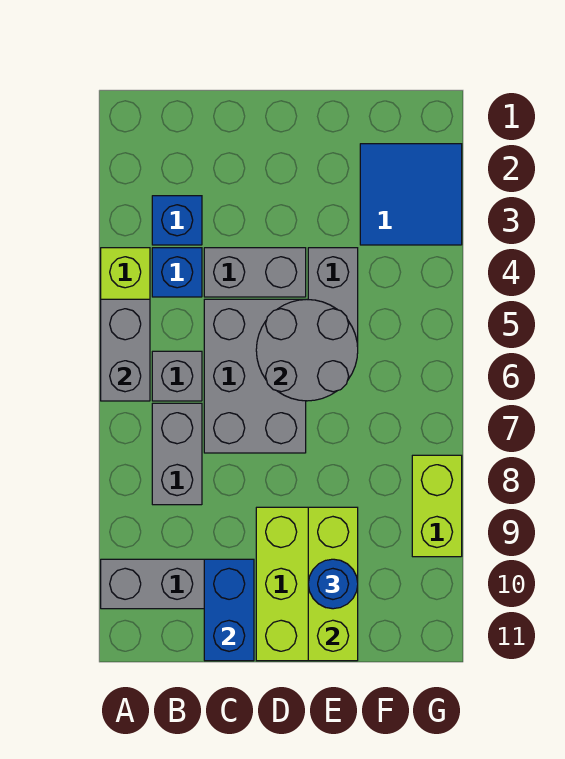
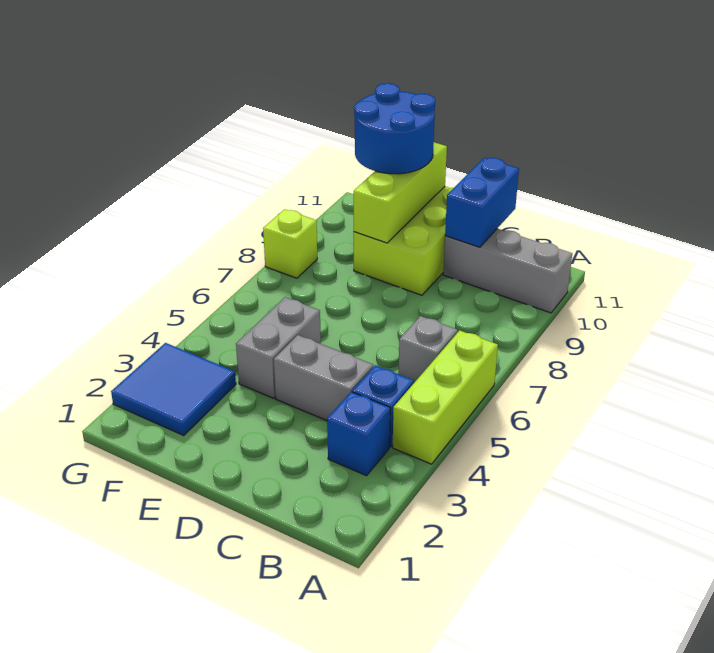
grey 1x2 brick [101,299,150,401] -> none
grey 1x2 brick [152,403,202,505] -> none
grey 2x3 brick [204,299,306,453] -> none
grey 2x2 round brick [256,300,358,401] -> none
blue 1x1 round brick [308,559,358,609] -> blue 2x2 round brick [354,83,435,174]
lime 1x2 brick [412,455,462,557] -> lime 1x1 brick [263,209,317,278]

